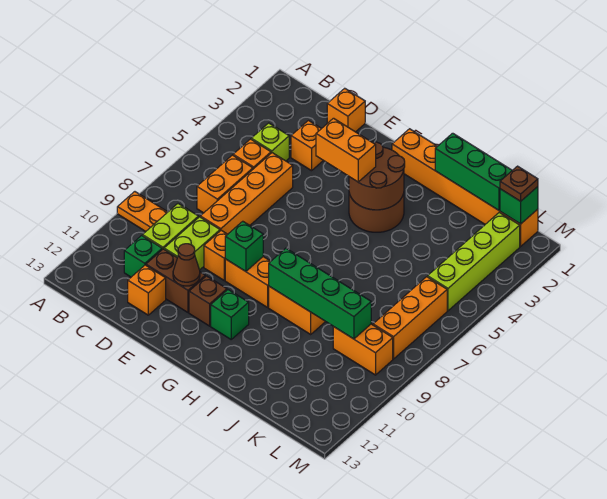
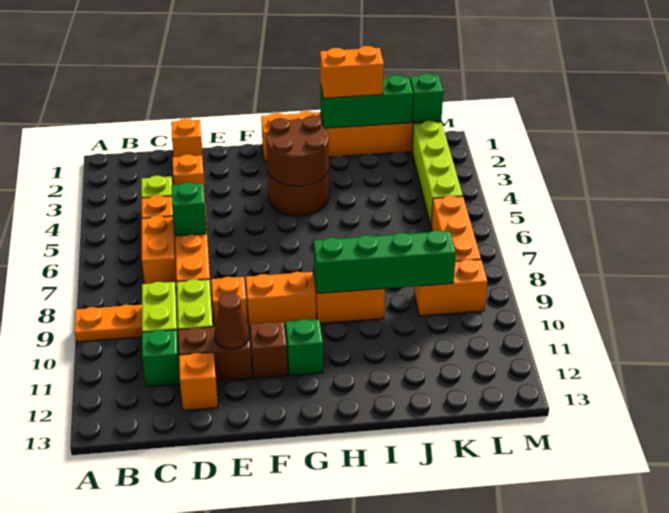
orange 1x2 brick [316,118,376,182] -> orange 1x2 brick moved to [320,46,384,98]
green 1x1 brick [225,221,263,271] -> green 1x1 brick moved to [171,182,207,236]
brown 1x1 plate [500,166,538,201] -> none

